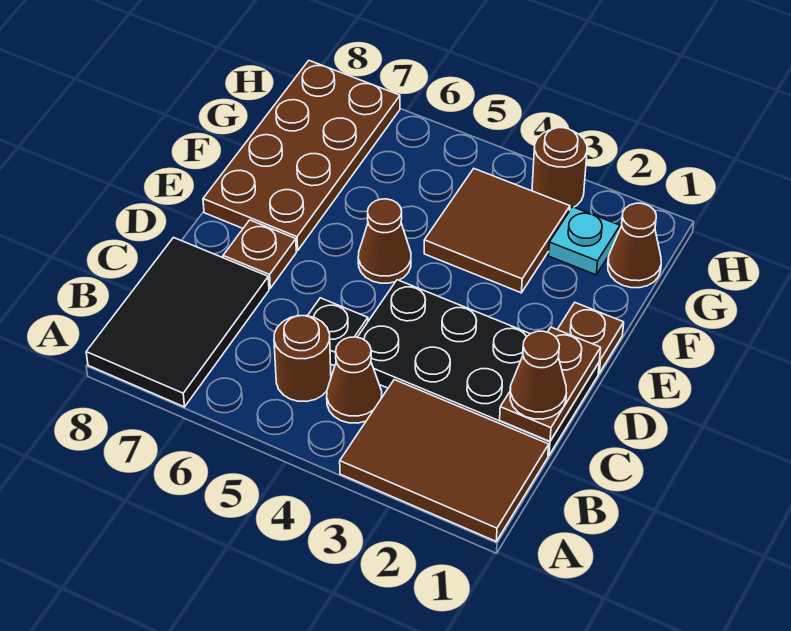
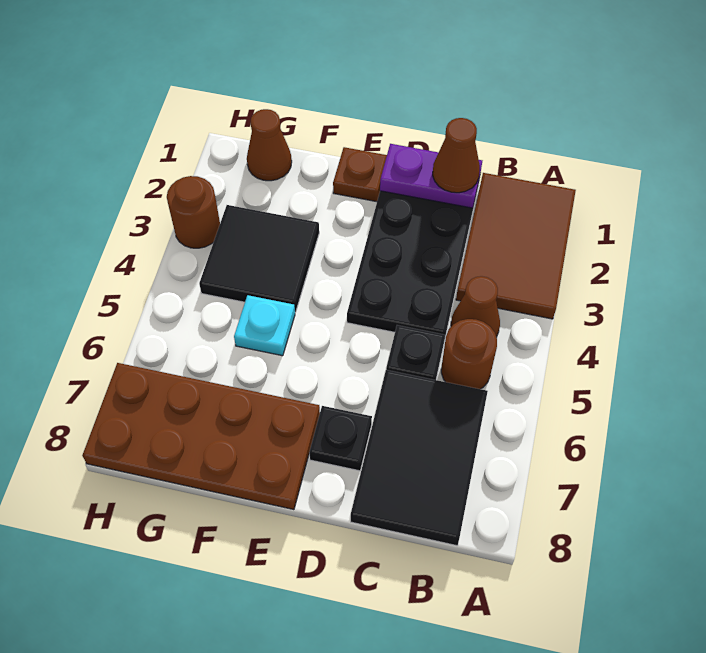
black 2x3 tile [86,238,269,407] -> black 2x3 tile turned to [351,370,488,546]
brown 1x2 plate [500,327,601,442] -> purple 1x2 plate [380,144,482,208]
brown 1x1 plate [223,220,296,288] -> black 1x1 plate [309,406,372,471]
brown 1x1 cone [358,199,411,283] -> none
brown 2x2 tile [424,169,570,293] -> black 2x2 tile [199,205,319,312]
cyan 1x1 plate [548,207,620,275] -> cyan 1x1 plate moved to [234,295,295,356]

